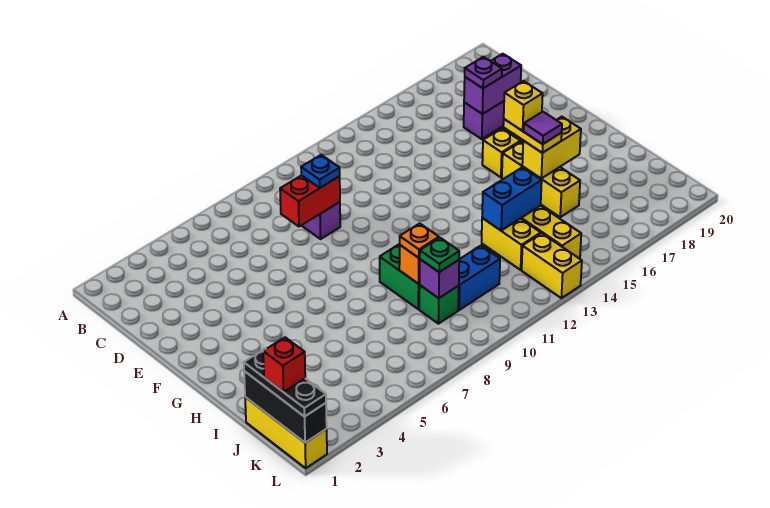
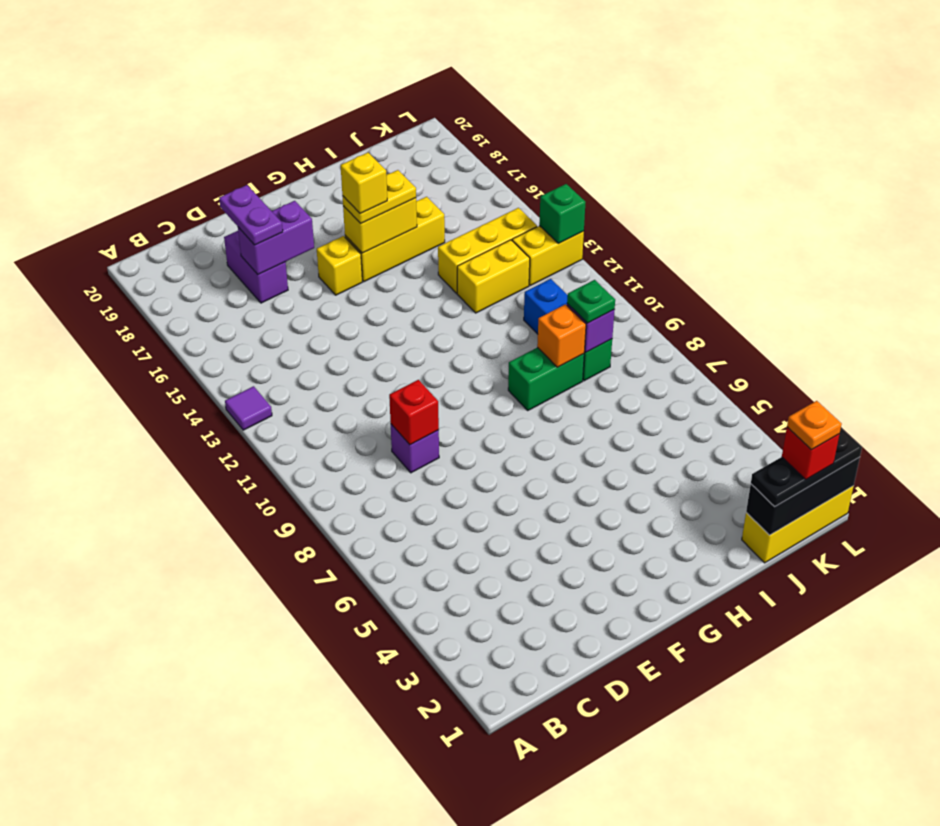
red 1x2 brick [280,175,340,227] -> red 1x1 brick [389,380,439,445]
blue 1x1 plate [301,155,340,188] -> none
purple 1x2 brick [464,54,521,114] -> purple 1x2 brick turned to [238,201,314,275]
purple 1x1 plate [465,57,502,88] -> purple 1x2 plate [219,185,283,245]
yellow 1x2 brick [522,117,581,178] -> yellow 1x2 brick turned to [343,198,417,253]
purple 1x1 tile [524,112,562,144] -> purple 1x1 tile moved to [225,386,272,430]
orange 1x1 plate [400,223,439,258] -> orange 1x1 plate moved to [787,401,842,450]
blue 1x2 brick [482,167,542,230] -> none
none -> green 1x1 brick [539,184,585,244]

